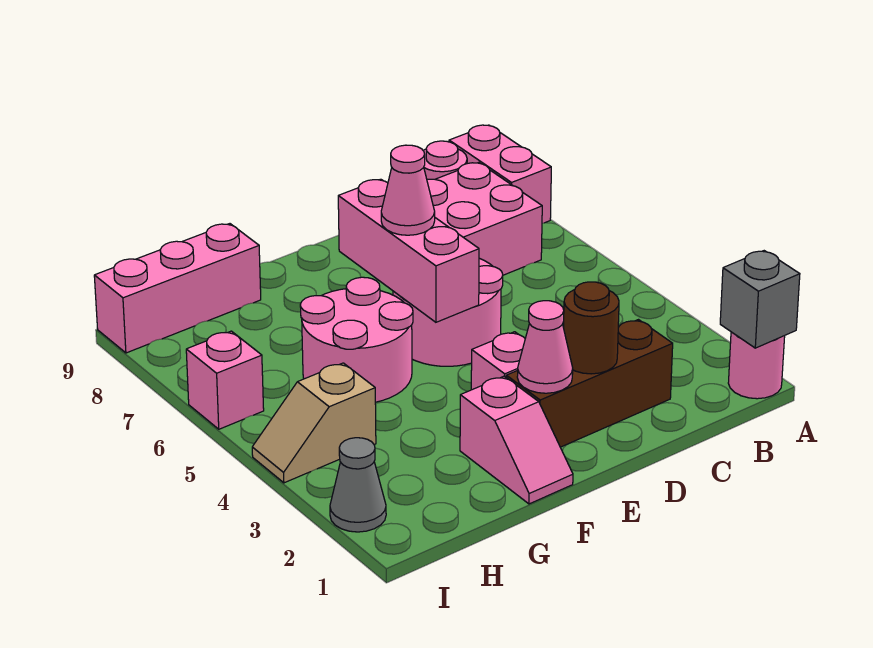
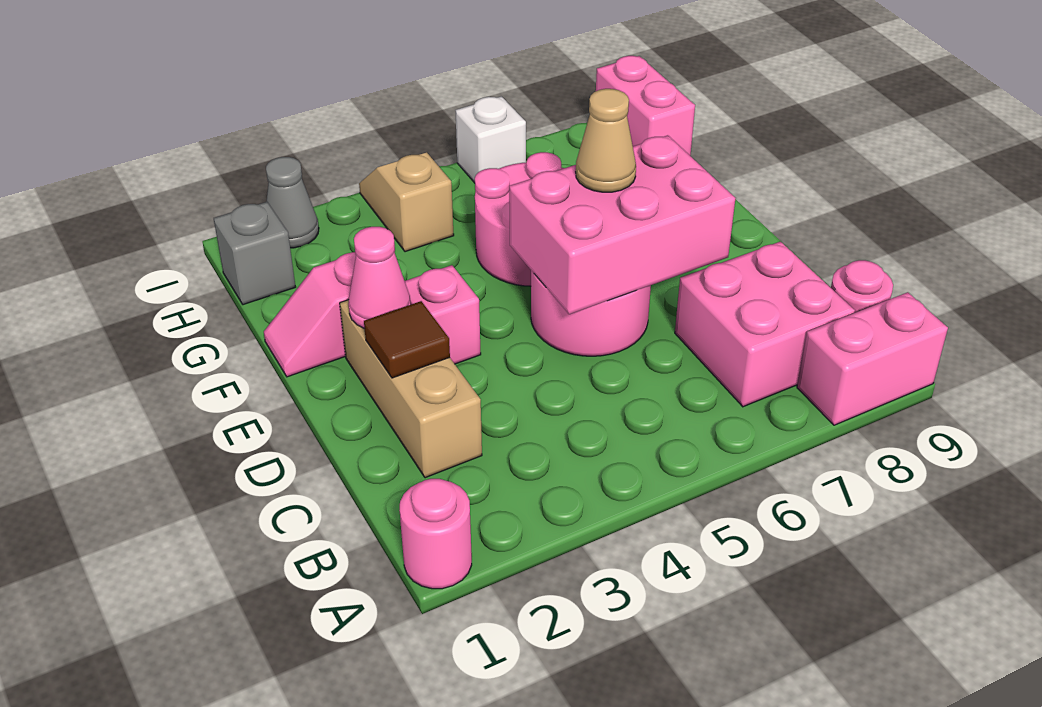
grey 1x1 brick [720,251,800,348] -> grey 1x1 brick moved to [214,202,295,305]
brown 1x3 brick [506,320,673,447] -> tan 1x3 brick [340,300,482,478]
brown 1x1 round brick [563,282,619,374] -> brown 1x1 tile [364,301,450,378]
pink 1x3 brick [338,179,479,322] -> pink 2x3 brick [509,135,736,314]
pink 1x1 cone [381,145,435,235] -> tan 1x1 cone [576,89,636,192]
pink 1x3 brick [94,224,261,353] -> pink 1x2 brick [596,56,695,155]
pink 1x1 brick [186,331,264,429] -> white 1x1 brick [455,96,526,183]

